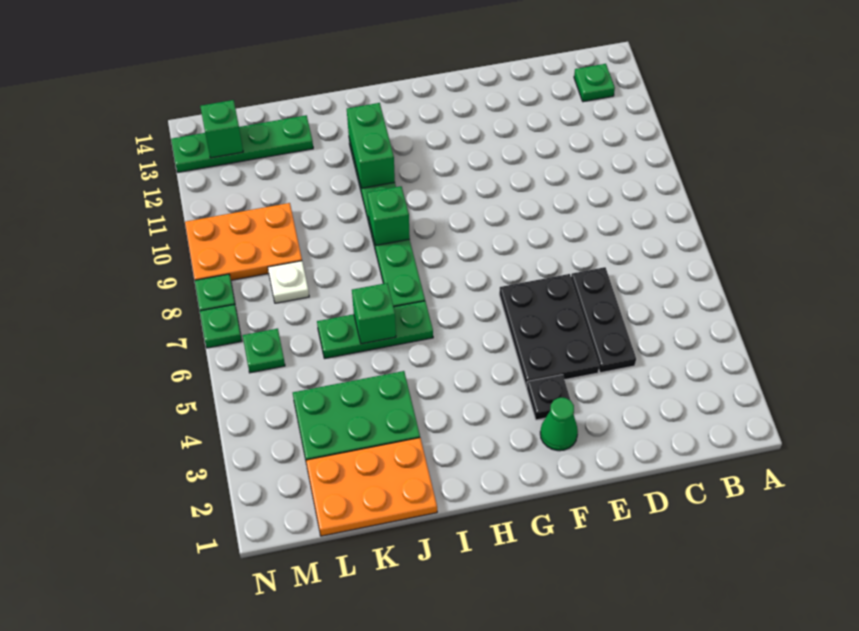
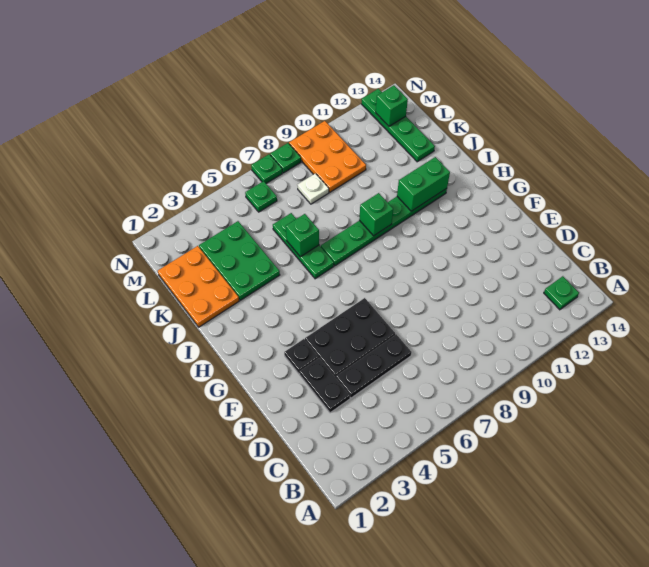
none -> black 1x2 plate [300,358,350,413]
green 1x1 cone [540,398,578,451] -> none

